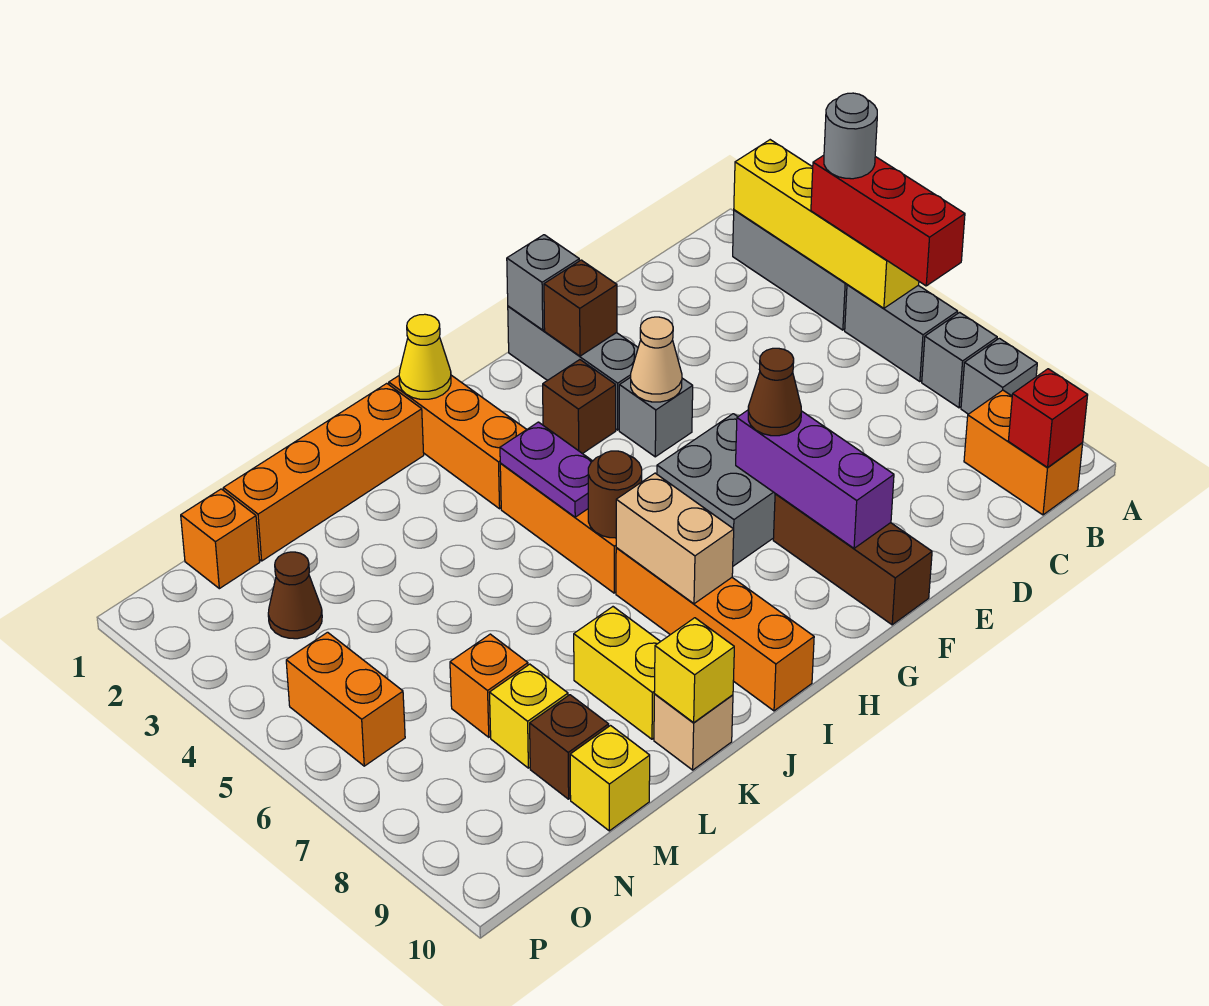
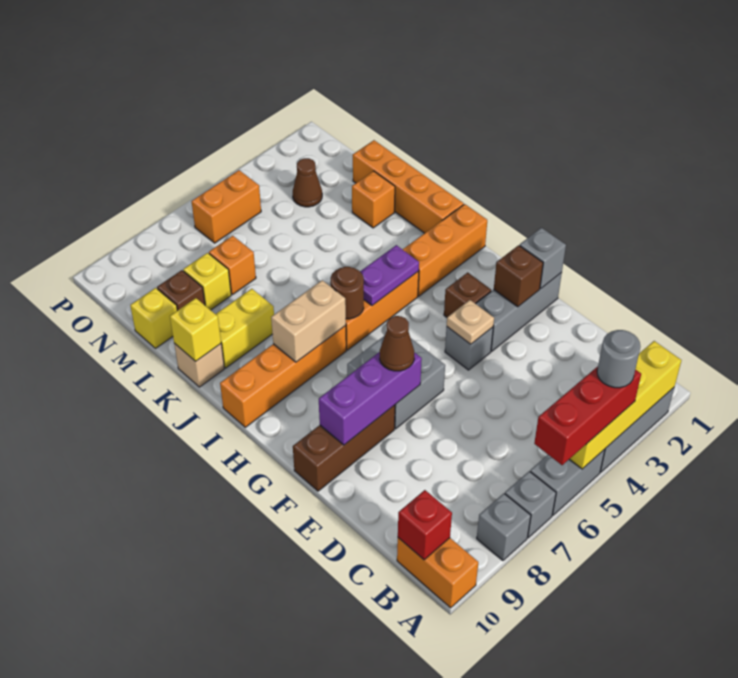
orange 1x2 brick [964,390,1083,515] -> orange 1x2 brick turned to [397,538,478,608]
tan 1x1 cone [631,317,682,402] -> tan 1x1 plate [447,300,494,344]
yellow 1x1 cone [399,314,451,399] -> none
orange 1x1 brick [181,489,260,589] -> orange 1x1 brick moved to [352,171,395,228]

